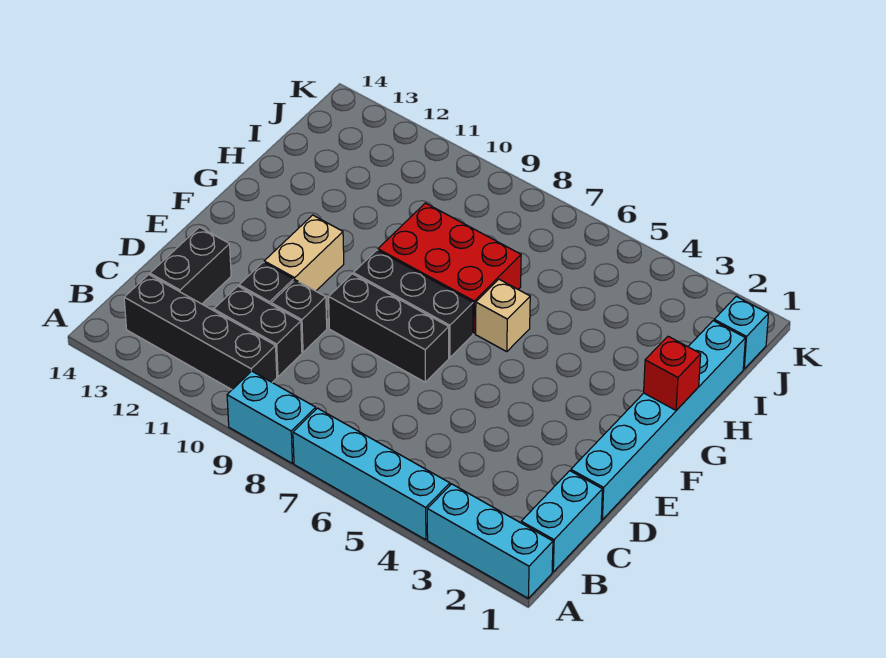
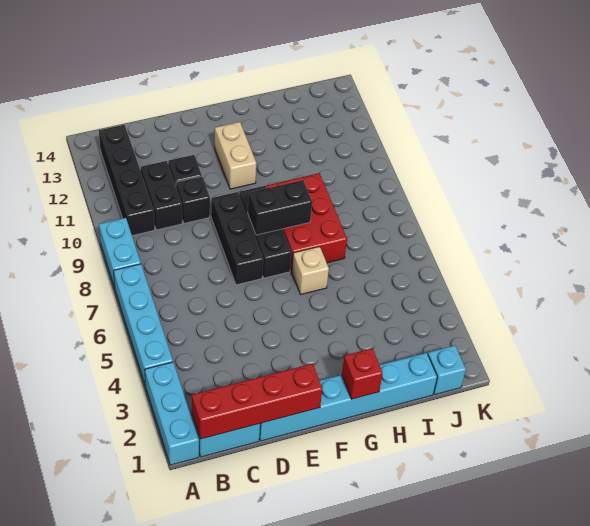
none -> red 1x4 brick [192,364,322,439]
black 1x2 brick [150,227,231,304] -> black 1x2 brick moved to [248,180,312,235]
tan 1x2 brick [264,215,344,291] -> tan 1x2 brick turned to [215,122,256,189]

